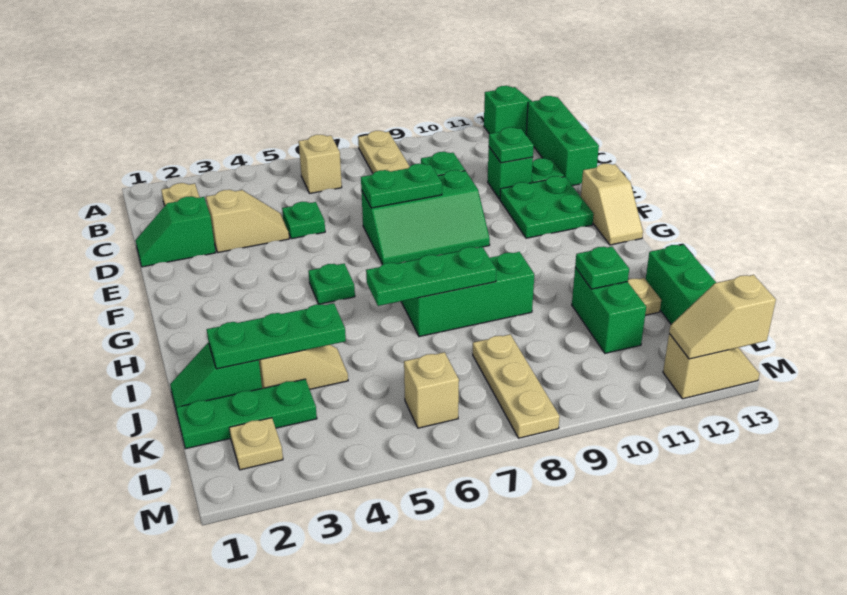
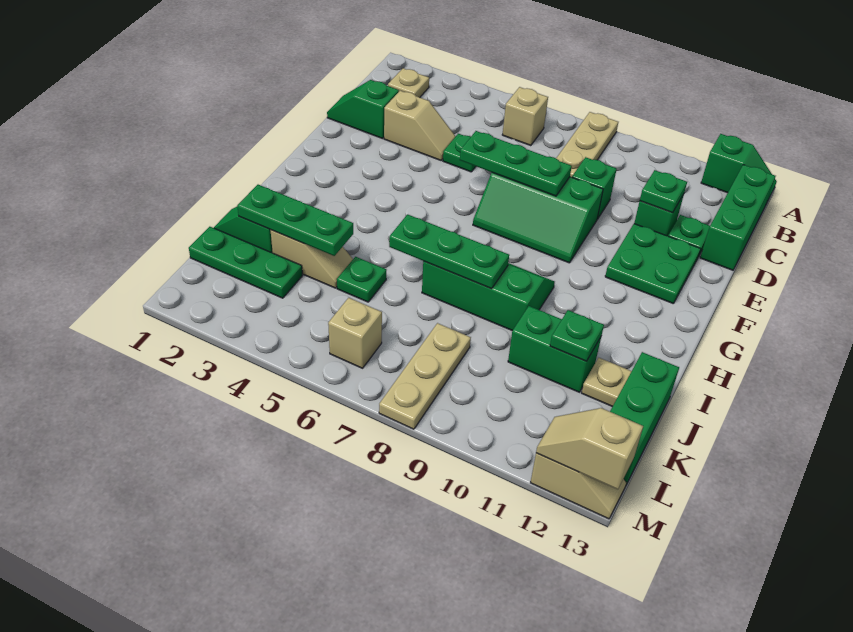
green 1x2 plate [361,164,442,208] -> green 1x3 plate [460,131,572,196]
tan 1x2 slope [581,164,643,245] -> none
green 1x1 plate [308,264,355,304] -> green 1x1 plate moved to [337,257,386,302]
green 1x2 brick [572,267,646,353] -> green 1x2 brick turned to [508,306,601,392]
tan 1x1 plate [229,418,283,470] -> none

